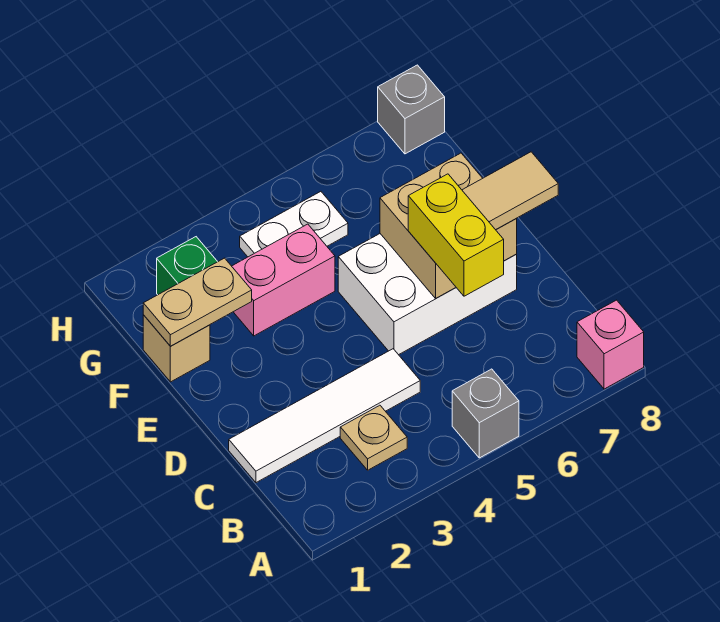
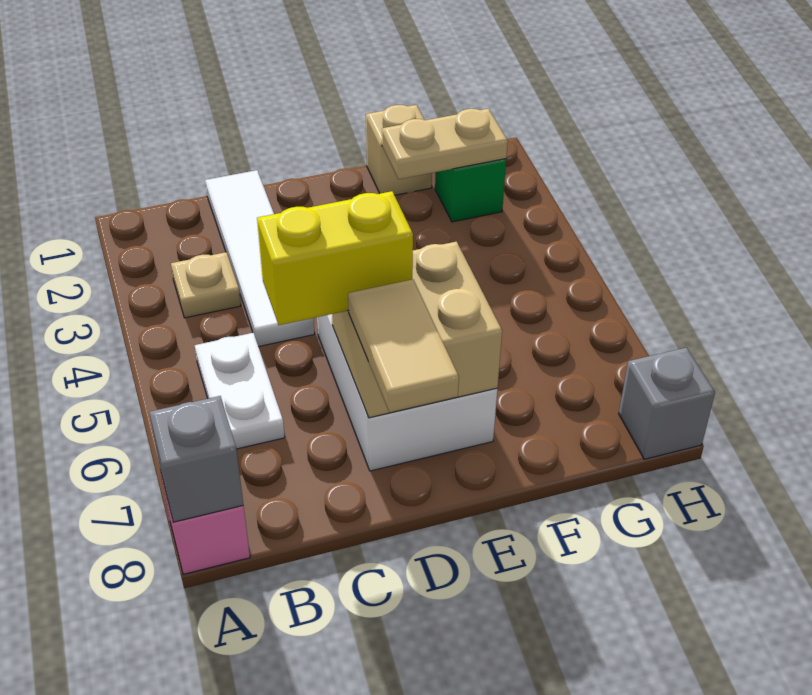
grey 1x1 brick [452,369,519,458] -> grey 1x1 brick moved to [149,396,243,522]
tan 1x2 plate [143,258,252,346] -> tan 1x2 plate turned to [382,109,508,179]
pink 1x2 brick [232,224,335,336] -> none
white 1x2 plate [240,192,348,257] -> white 1x2 plate moved to [195,333,285,449]

